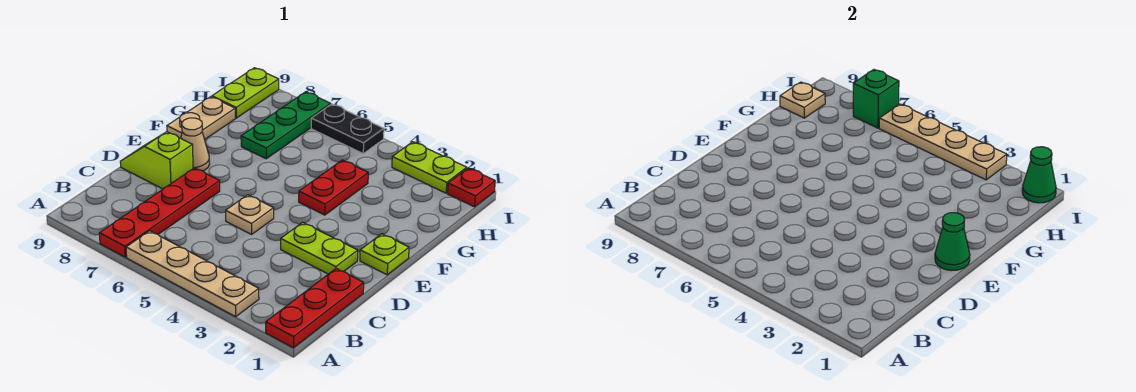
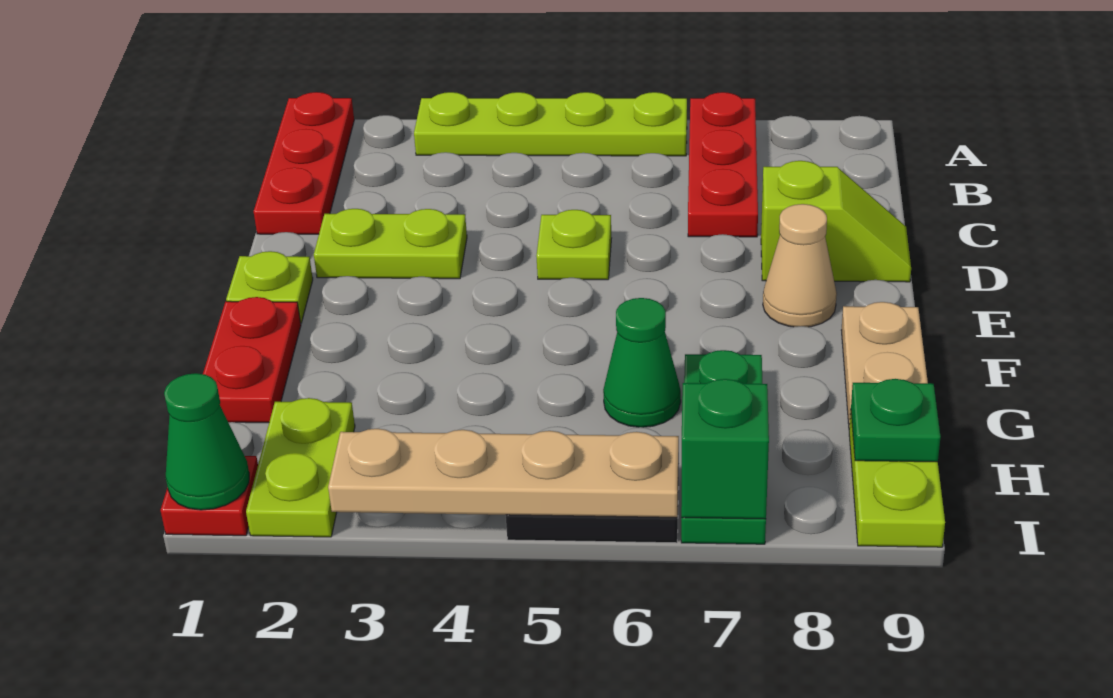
tan 1x4 plate [126,231,259,317] -> lime 1x4 plate [414,92,687,156]
red 1x4 plate [99,168,220,257] -> red 1x3 plate [688,92,758,237]
tan 1x1 plate [226,195,274,234] -> lime 1x1 plate [536,210,611,280]
green 1x1 cone [935,213,970,270] -> green 1x1 cone moved to [603,298,681,427]
red 1x2 plate [299,160,368,215] -> red 1x2 plate moved to [203,297,301,423]
tan 1x1 plate [780,82,825,118] -> green 1x1 plate [851,379,940,462]
lime 1x2 plate [392,142,467,193] -> lime 1x2 plate turned to [246,398,355,537]

